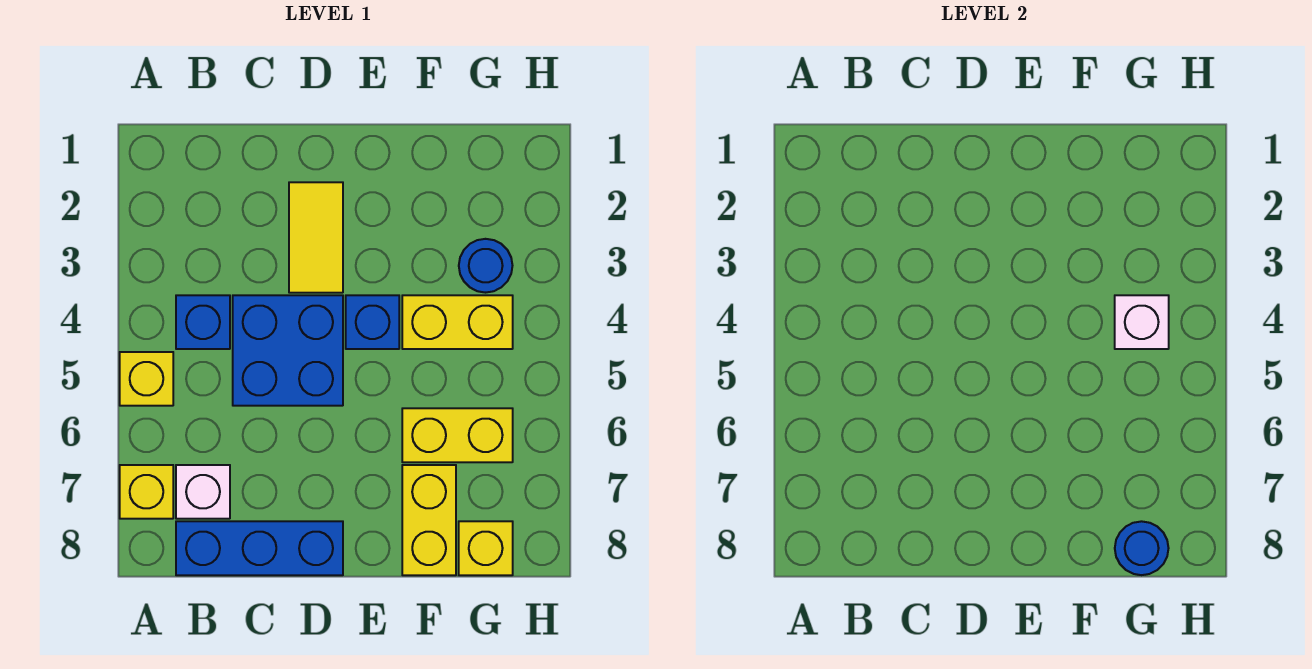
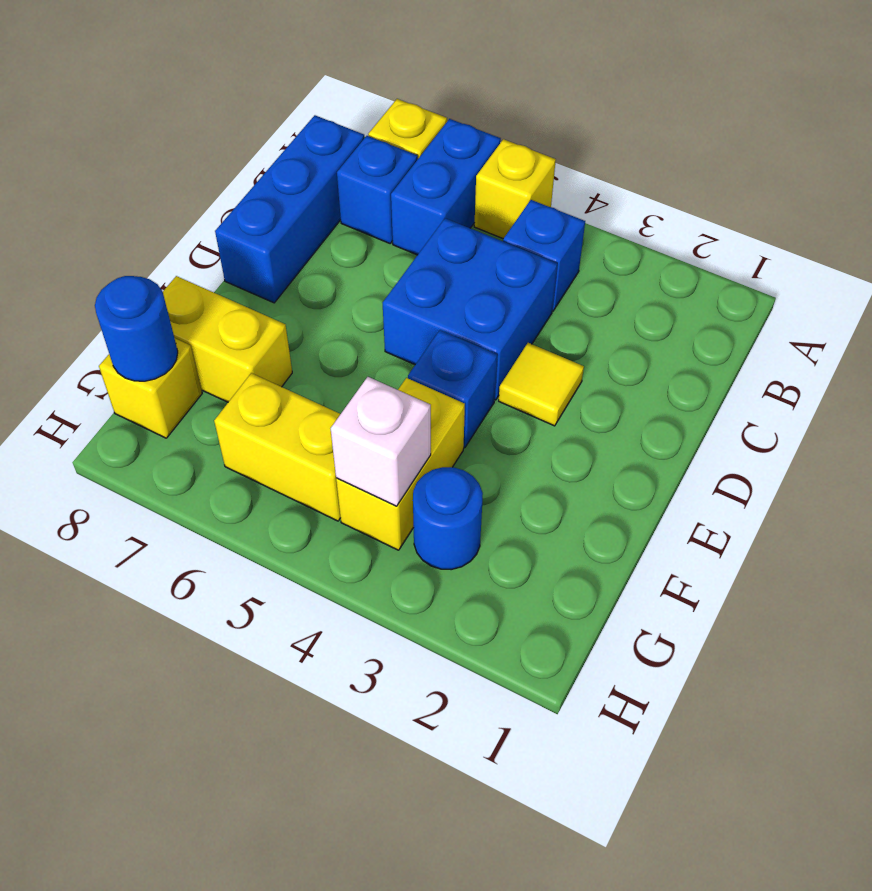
none -> blue 1x2 brick [391,119,501,255]
white 1x1 brick [176,465,230,519] -> blue 1x1 brick [337,136,418,243]
yellow 1x2 tile [289,182,343,293] -> yellow 1x1 tile [499,343,584,426]
yellow 1x2 brick [402,408,513,462] -> yellow 1x2 brick turned to [214,373,341,521]

